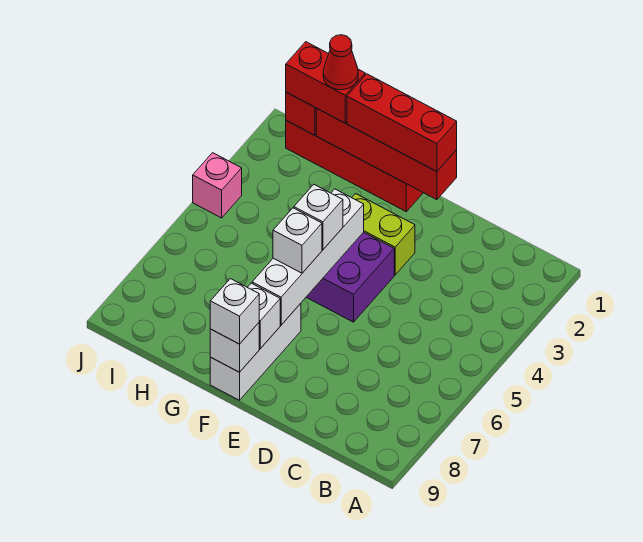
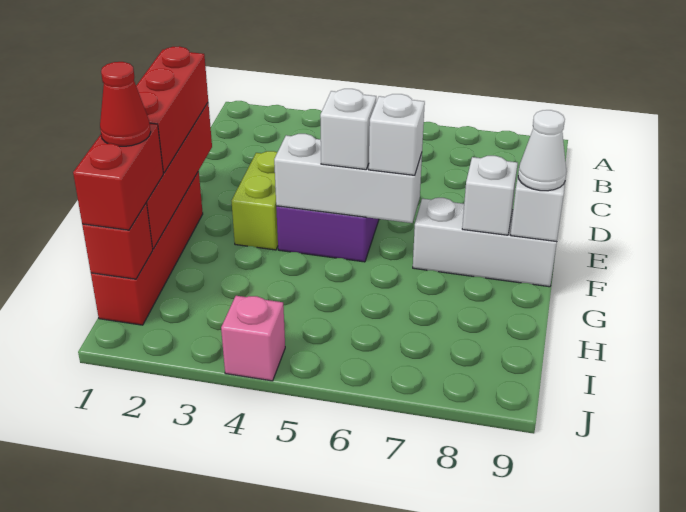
white 1x4 brick [252,189,364,325] -> white 1x3 brick [274,134,422,223]
white 1x1 brick [210,279,259,344] -> white 1x1 cone [518,110,567,191]

